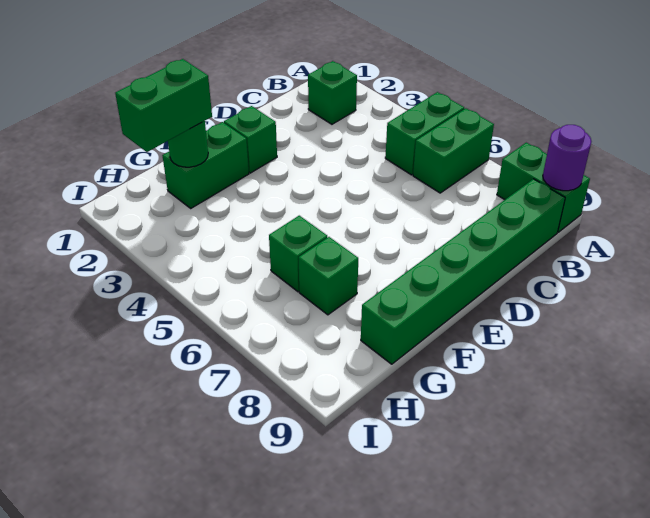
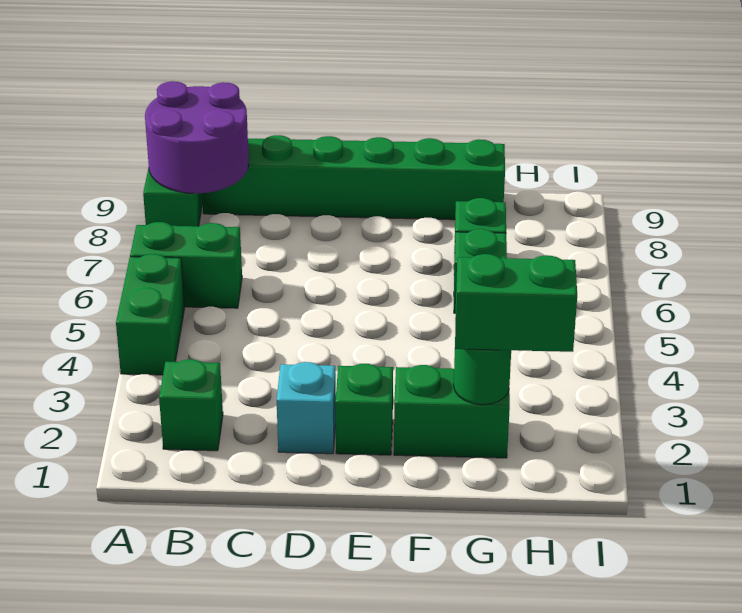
green 1x2 brick [385,92,464,175] -> green 1x2 brick turned to [116,254,185,375]
purple 1x1 round brick [543,125,592,191] -> purple 2x2 round brick [145,81,249,193]
none -> cyan 1x1 brick [277,362,336,454]

